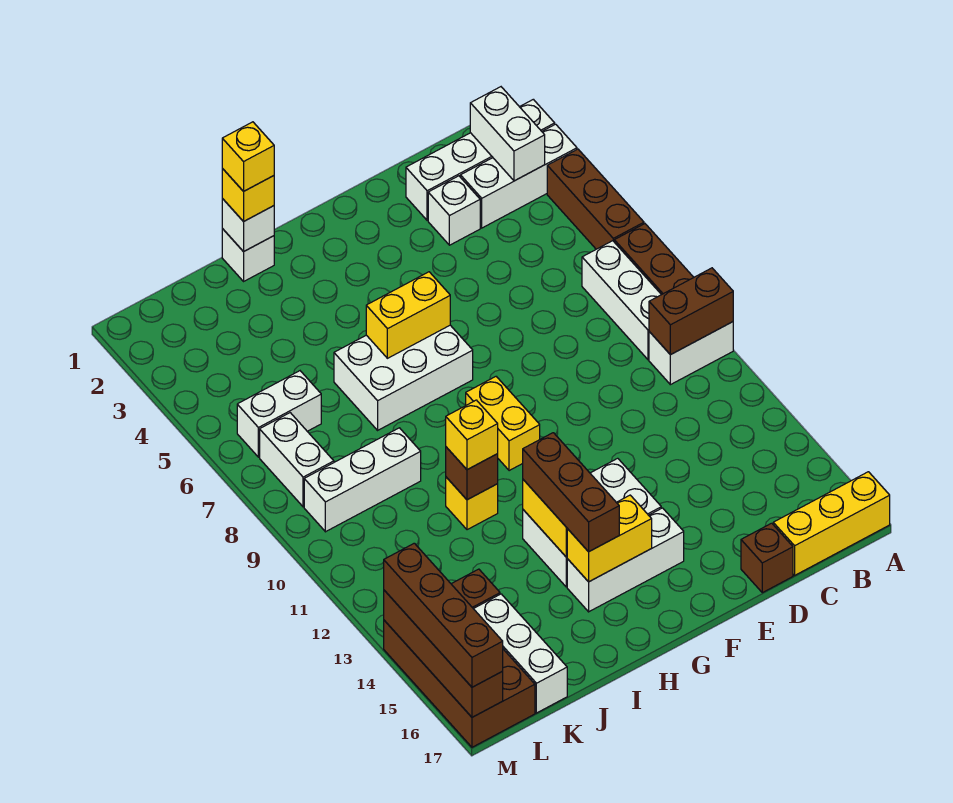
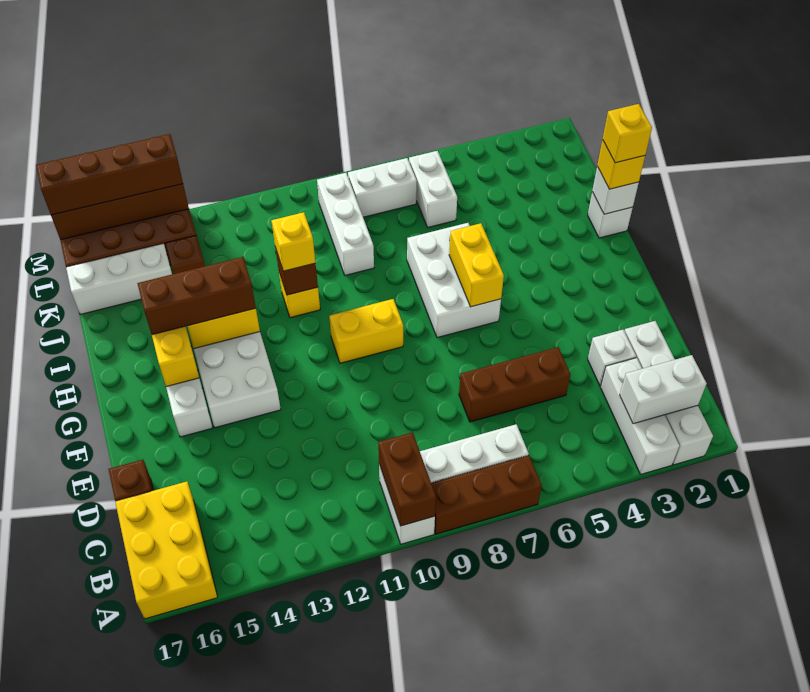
brown 1x3 brick [547,149,644,249] -> brown 1x3 brick moved to [459,347,571,422]
yellow 1x3 brick [773,472,890,575] -> yellow 2x3 brick [115,482,218,619]

